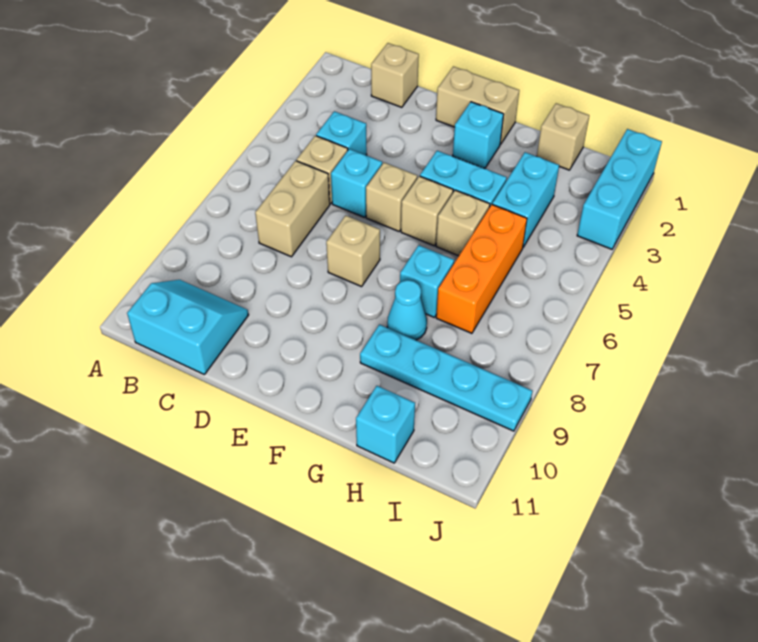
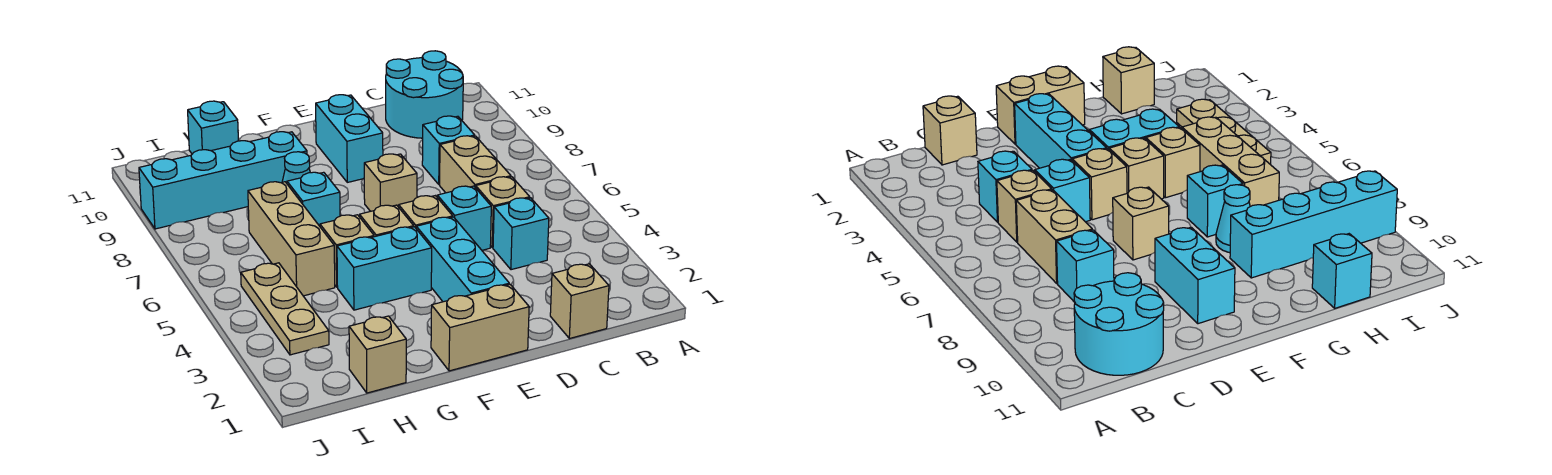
cyan 2x2 slope [127,280,248,374] -> cyan 2x2 round brick [386,51,463,138]
cyan 1x1 brick [453,102,504,169] -> cyan 1x1 brick moved to [422,116,475,185]
cyan 1x4 plate [360,325,532,431] -> cyan 1x4 brick [139,132,307,229]
cyan 1x2 brick [492,152,559,247] -> cyan 1x2 brick moved to [316,95,383,182]
orange 1x3 brick [436,205,527,333] -> tan 1x3 brick [248,182,335,296]
none -> tan 1x3 plate [241,263,329,355]
cyan 1x3 brick [577,129,662,249] -> cyan 1x3 brick moved to [416,217,509,302]

